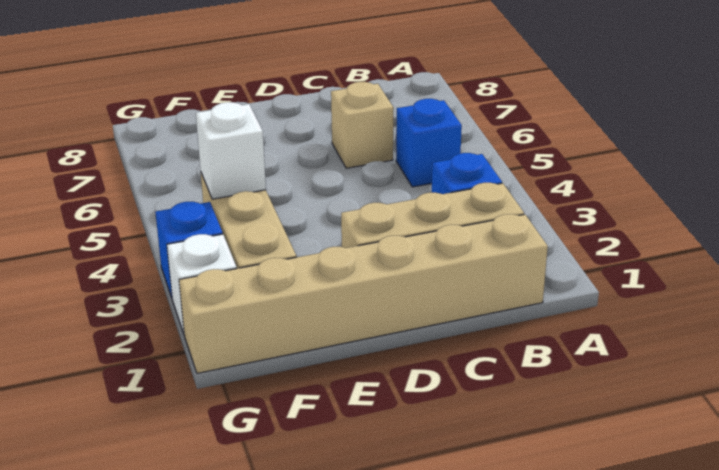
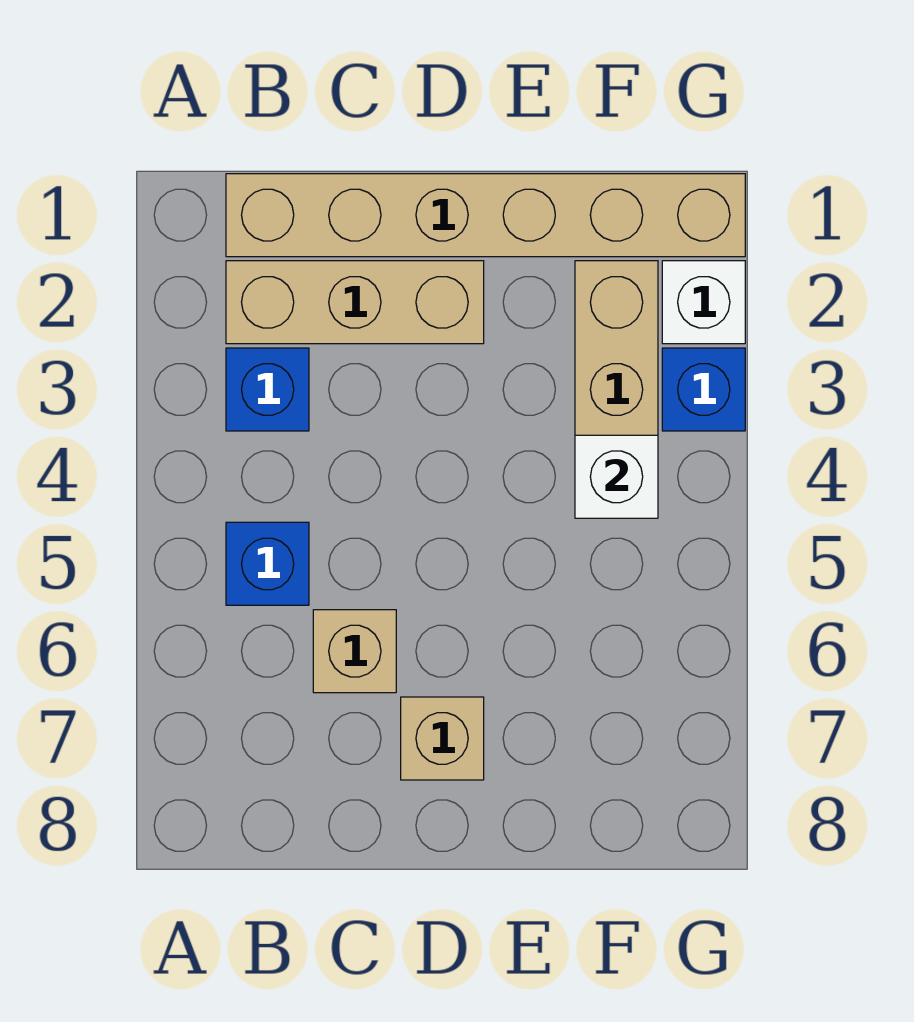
none -> tan 1x1 brick [401,697,484,780]

